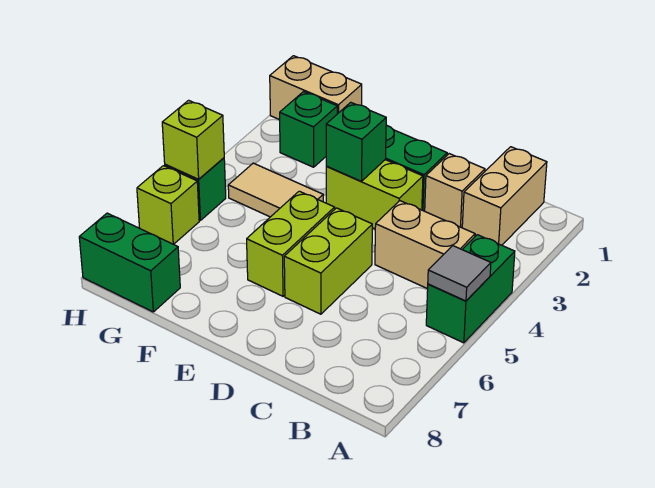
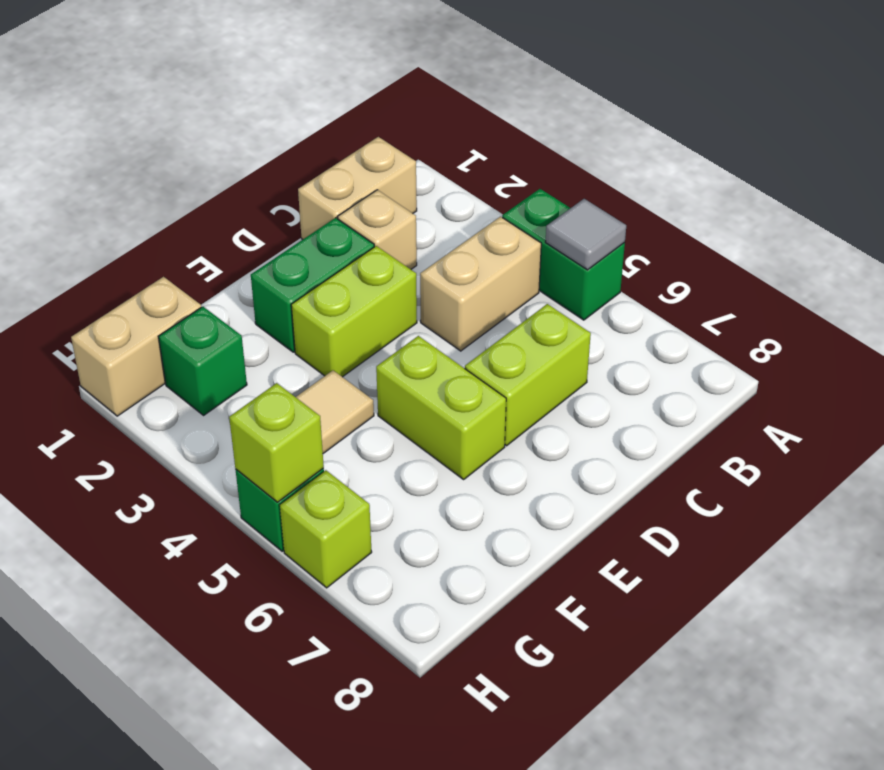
tan 1x2 brick [462,147,547,245] -> tan 1x2 brick turned to [298,137,417,240]
lime 1x2 brick [284,208,372,314] -> lime 1x2 brick turned to [465,304,591,446]
green 1x1 brick [326,102,386,181] -> none
green 1x2 brick [79,213,180,312] -> none

